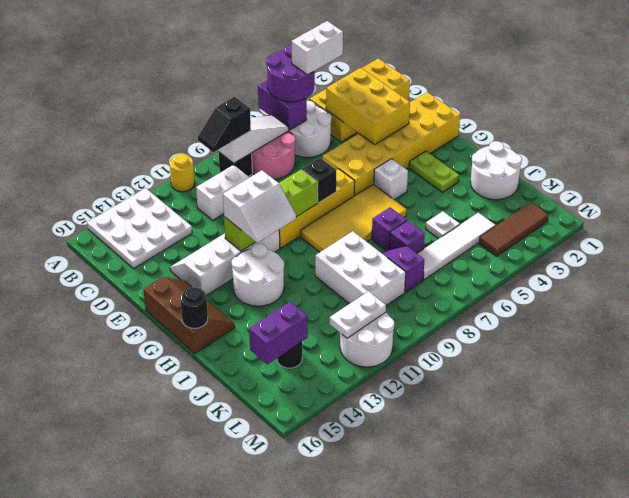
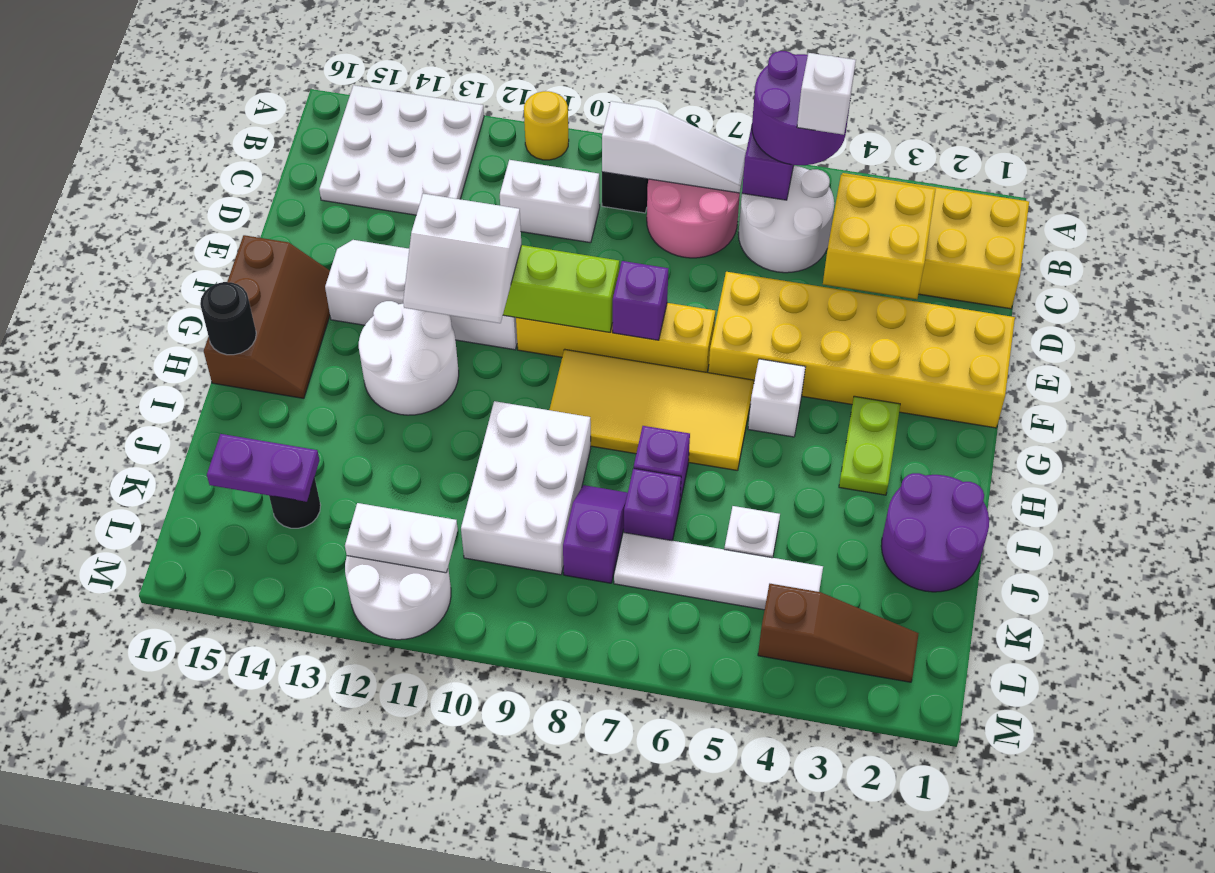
white 1x2 brick [291,21,343,75] -> white 1x1 brick [797,53,856,135]
black 1x2 slope [198,97,251,152] -> none
yellow 2x3 brick [326,68,410,145] -> yellow 2x2 brick [823,175,936,299]
black 1x1 brick [302,158,336,203] -> purple 1x1 brick [613,261,668,340]
white 2x2 round brick [470,141,522,200] -> purple 2x2 round brick [881,473,989,592]
purple 1x2 brick [249,302,308,364] -> purple 1x2 plate [207,434,320,502]
brown 1x3 tile [479,202,548,256] -> brown 1x3 slope [758,584,919,682]

